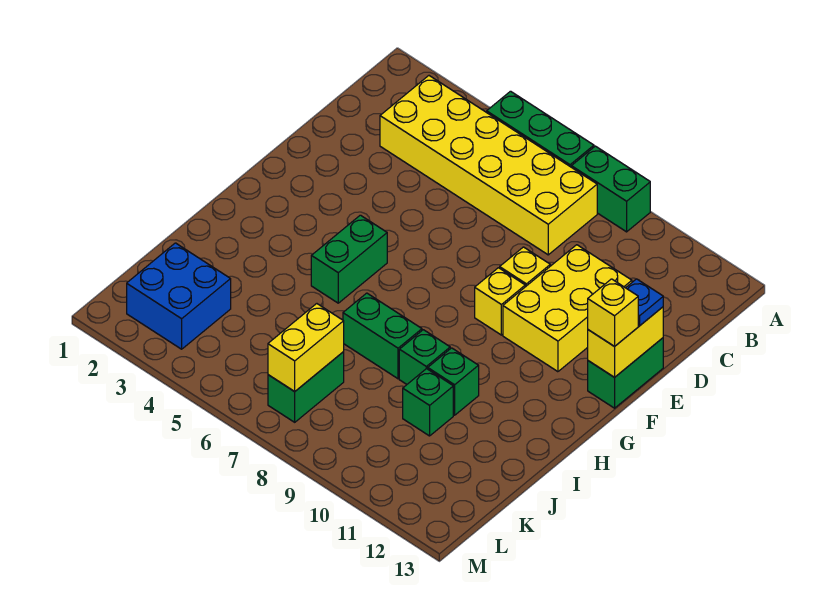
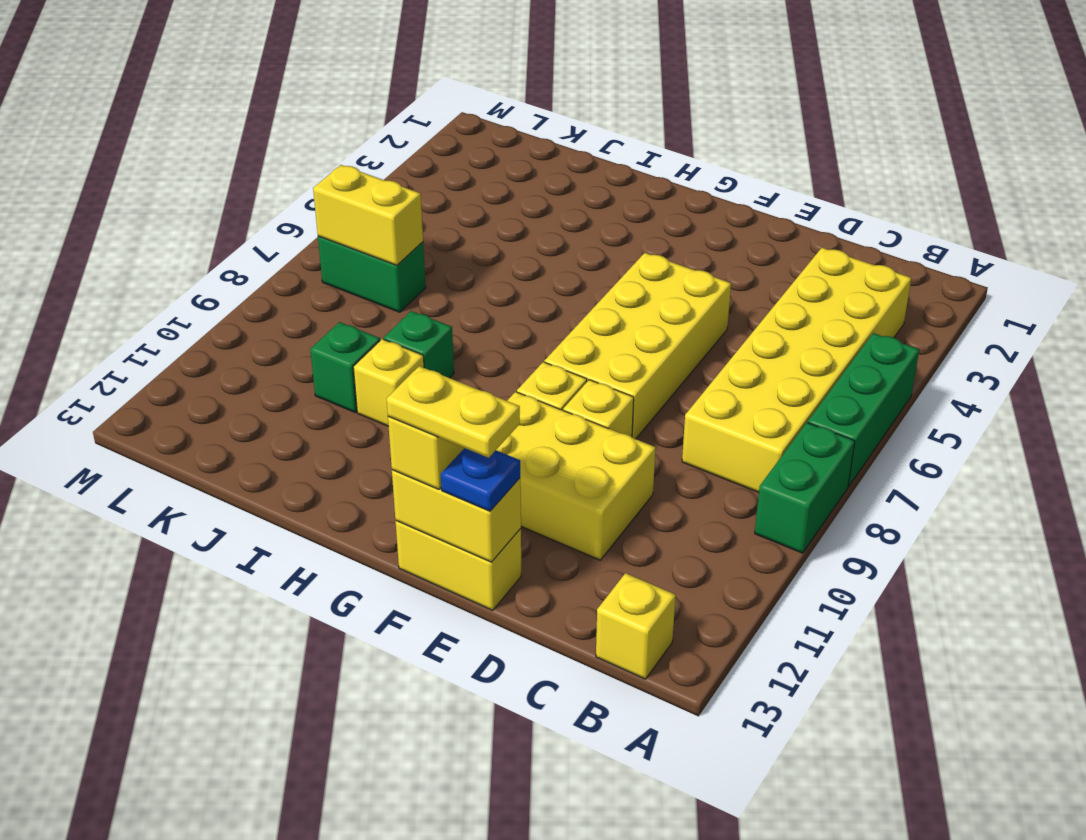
none -> yellow 1x1 brick [596,573,676,679]
none -> yellow 2x4 brick [544,253,731,439]
green 1x2 brick [588,338,663,408] -> yellow 1x2 brick [395,521,521,610]
none -> yellow 1x2 plate [387,366,520,458]
green 1x2 brick [311,215,387,303] -> none
green 1x2 brick [343,293,422,379] -> none
green 1x1 brick [428,348,479,415] -> yellow 1x1 brick [353,339,424,426]
blue 2x2 brick [127,243,231,349] -> none

